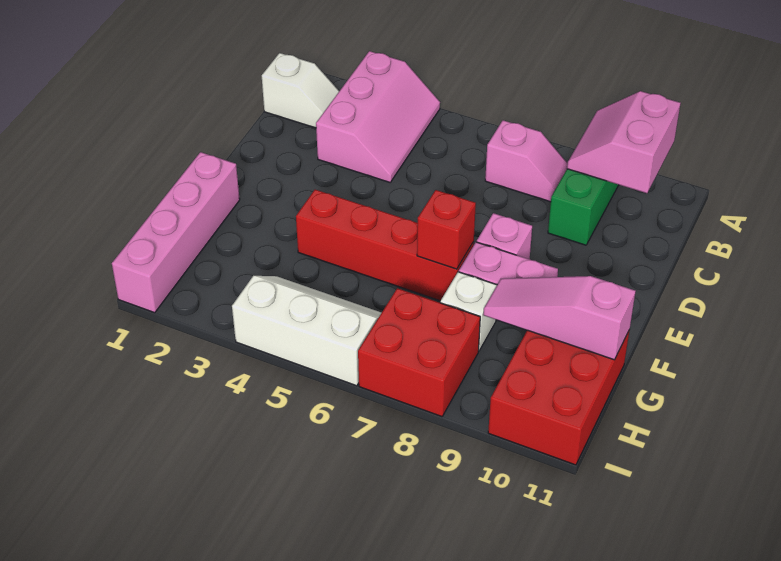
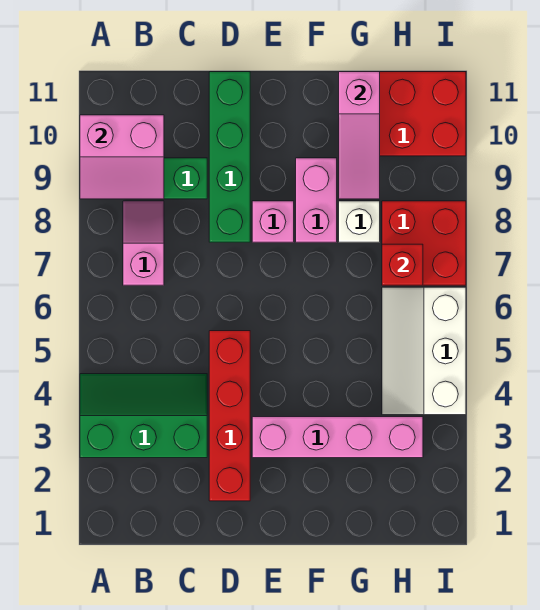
pink 2x3 slope [316,51,440,182] -> green 2x3 slope [80,374,207,458]
white 1x2 slope [262,53,339,128] -> none
none -> green 1x4 brick [209,72,250,242]
pink 1x4 brick [112,152,240,313] -> pink 1x4 brick moved to [252,417,423,458]
red 1x4 brick [296,190,474,301] -> red 1x4 brick moved to [209,331,250,501]
red 1x1 brick [417,190,476,269] -> red 1x1 brick moved to [382,244,423,285]

